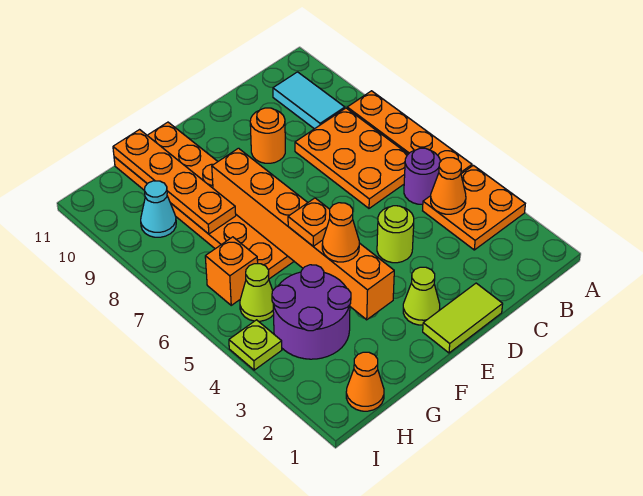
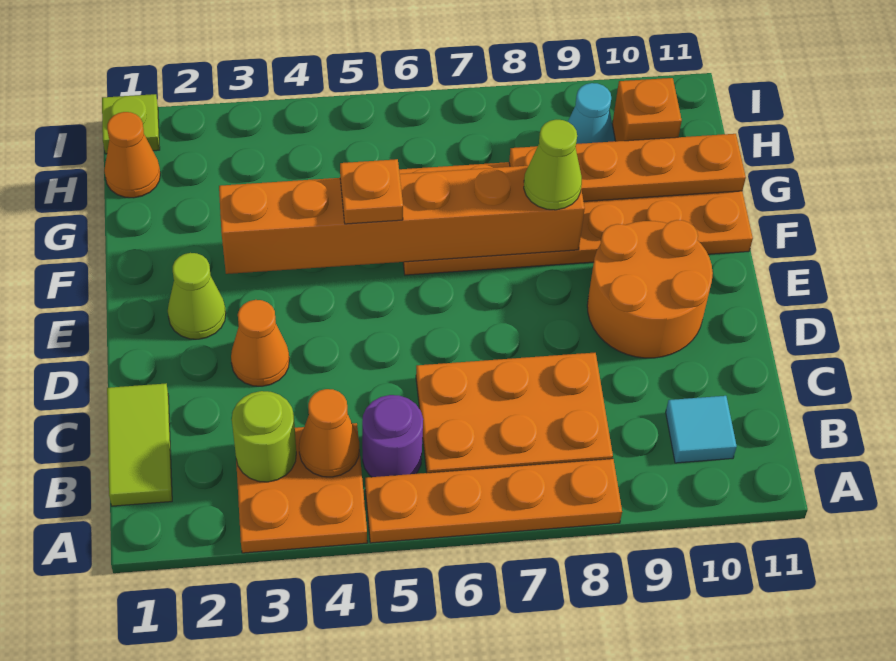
cyan 1x2 tile [273,72,345,129] -> cyan 1x1 tile [666,396,737,463]
lime 1x2 tile [423,283,503,353] -> lime 1x2 tile moved to [107,384,172,506]
lime 1x1 round brick [377,206,414,263] -> lime 1x1 round brick moved to [232,391,296,482]
orange 1x1 round brick [250,108,285,163] -> orange 2x2 round brick [587,220,713,358]
orange 1x1 cone [322,203,359,262] -> orange 1x1 cone moved to [231,300,289,386]
purple 2x2 round brick [272,265,351,359] -> none
lime 1x1 cone [240,264,274,321] -> lime 1x1 cone moved to [524,120,582,210]
orange 1x1 brick [205,237,258,305] -> orange 1x1 brick moved to [612,78,682,141]
lime 1x1 plate [229,320,282,370] -> lime 1x1 plate moved to [102,94,160,154]

